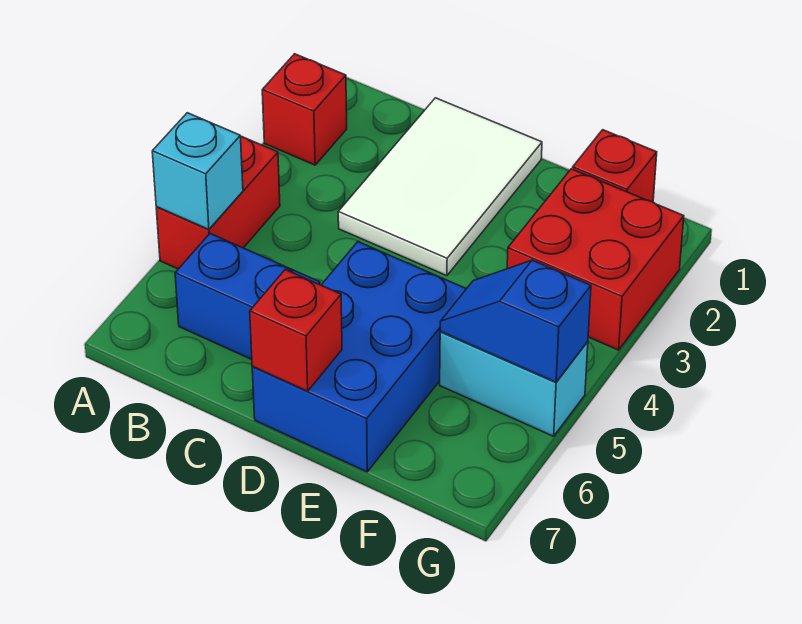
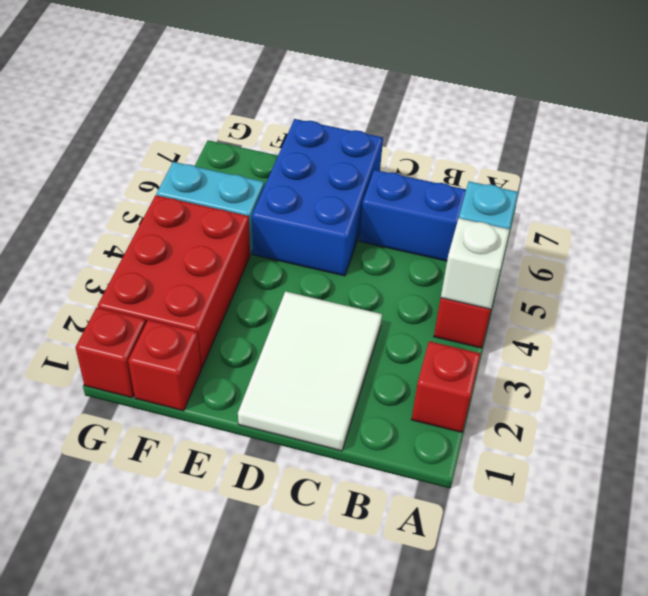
none -> white 1x1 brick [441,218,510,309]
red 1x1 brick [250,270,342,391] -> red 1x1 brick moved to [75,307,146,398]
red 2x2 brick [507,169,684,350] -> red 2x3 brick [98,195,250,368]
blue 1x2 slope [440,260,591,382] -> none

